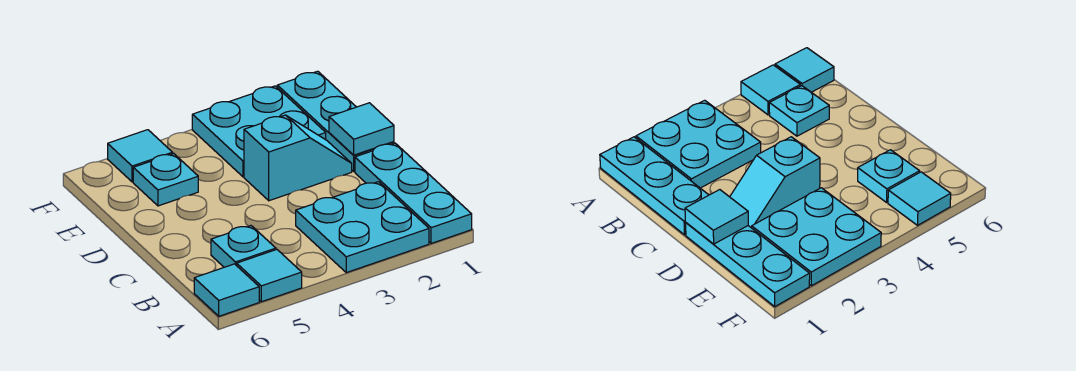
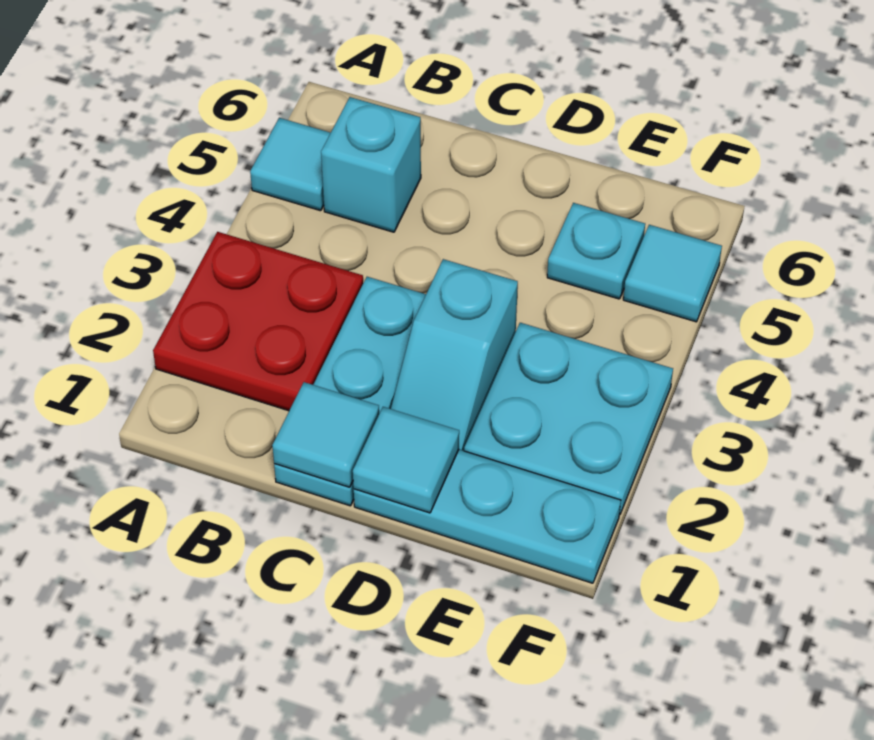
cyan 1x3 plate [355,143,472,244] -> cyan 1x3 plate turned to [274,277,426,506]
cyan 2x2 plate [296,182,429,273] -> red 2x2 plate [153,232,363,411]
cyan 1x1 tile [194,264,259,316] -> cyan 1x1 tile moved to [272,382,379,487]
cyan 1x1 plate [211,226,276,267] -> cyan 1x1 brick [321,97,421,232]

